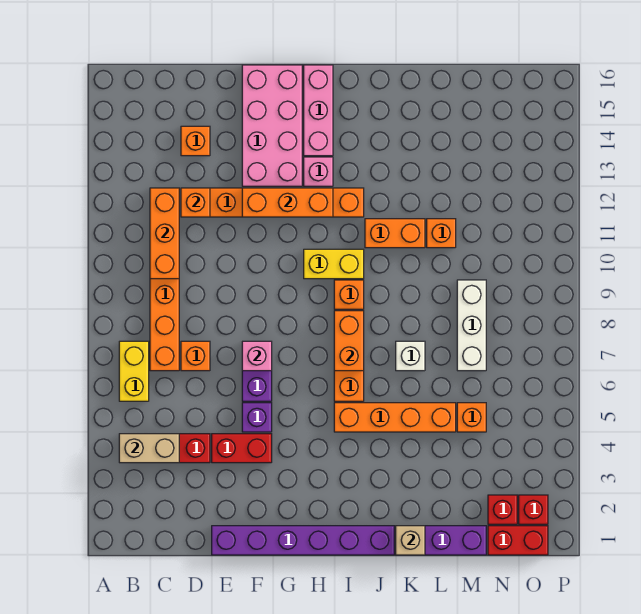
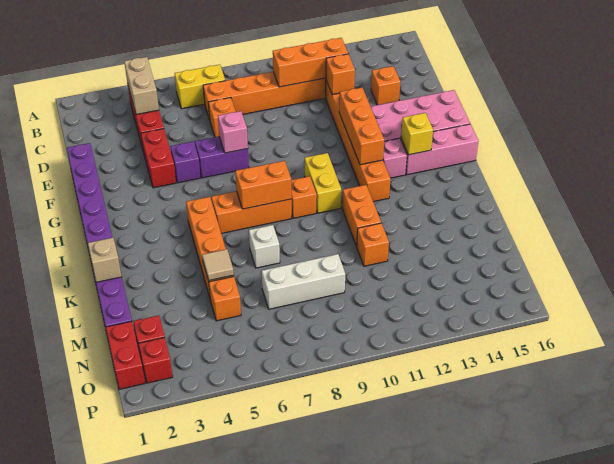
none -> yellow 1x1 brick [401,113,433,155]
none -> tan 1x1 tile [202,249,234,281]

